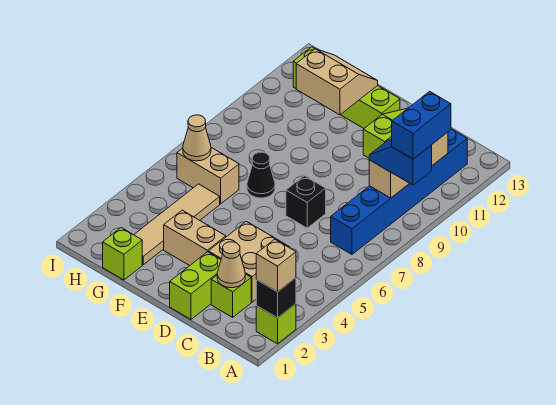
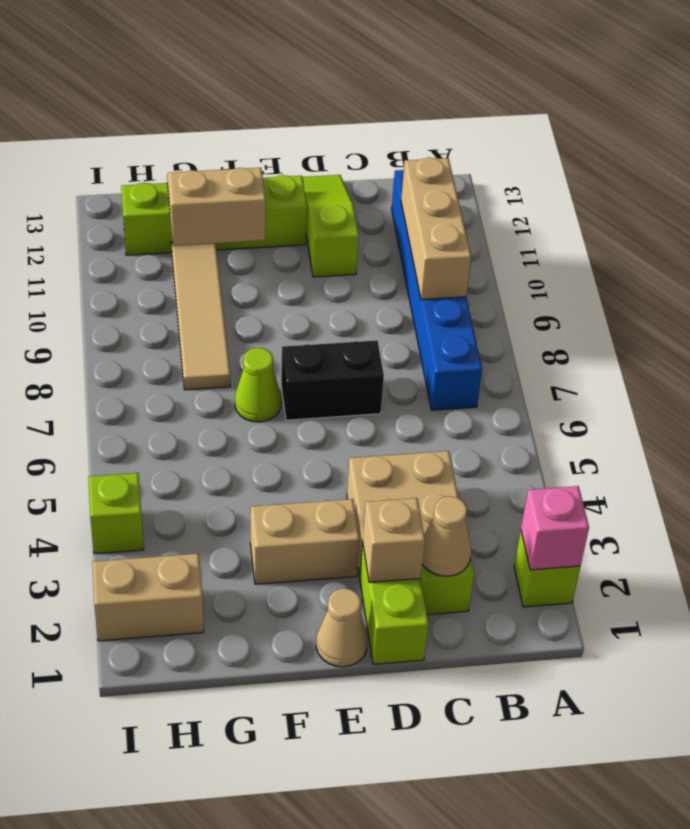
black 1x1 brick [256,278,296,318] -> pink 1x1 brick [521,486,589,570]
tan 1x1 brick [256,239,296,292] -> tan 1x1 brick moved to [363,498,425,582]
blue 1x2 slope [369,139,432,185] -> none
blue 1x2 brick [392,91,451,159] -> none
black 1x1 brick [286,176,326,228] -> black 1x2 brick [281,340,384,420]
black 1x1 cone [247,152,275,198] -> lime 1x1 cone [235,348,281,422]
lime 1x1 brick [103,228,142,280] -> lime 1x1 brick moved to [88,473,144,554]
tan 1x4 tile [134,184,220,265] -> tan 1x4 tile moved to [171,241,230,390]
tan 1x2 brick [177,148,239,204] -> tan 1x2 brick moved to [92,554,204,641]
tan 1x1 cone [183,115,211,161] -> tan 1x1 cone moved to [316,588,368,667]

